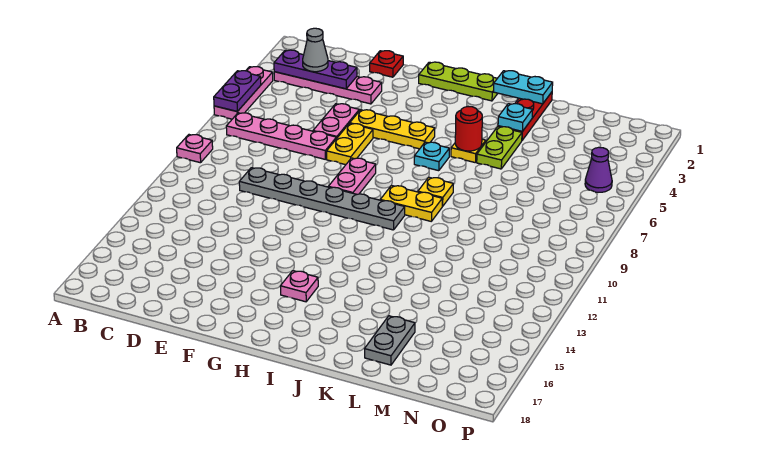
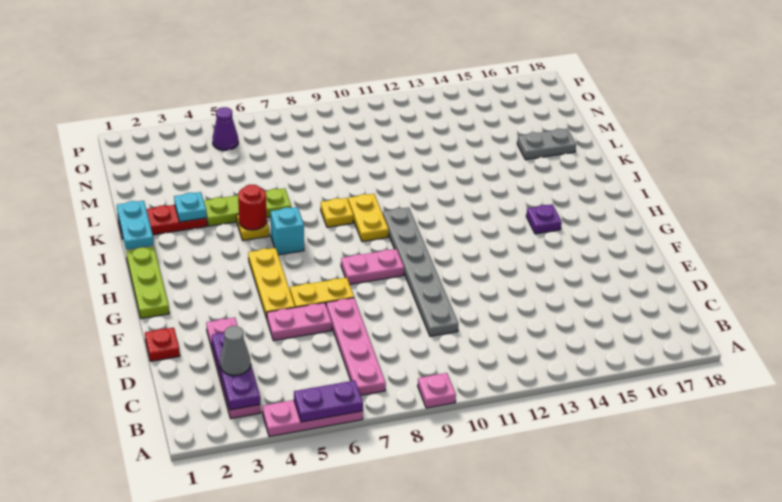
pink 1x1 plate [280,271,318,302] -> purple 1x1 plate [526,204,562,234]
cyan 1x1 plate [414,142,449,171] -> cyan 1x1 brick [271,207,304,255]
lime 1x2 plate [477,127,522,169] -> lime 1x3 plate [204,188,291,226]

